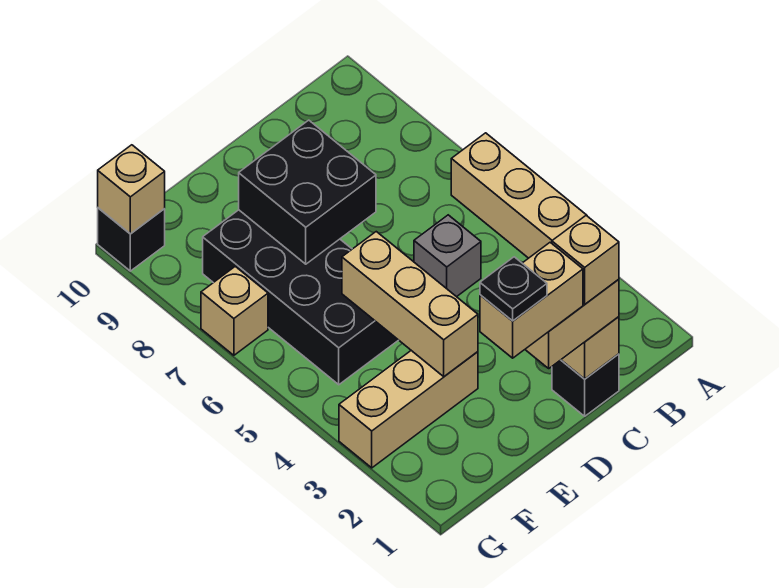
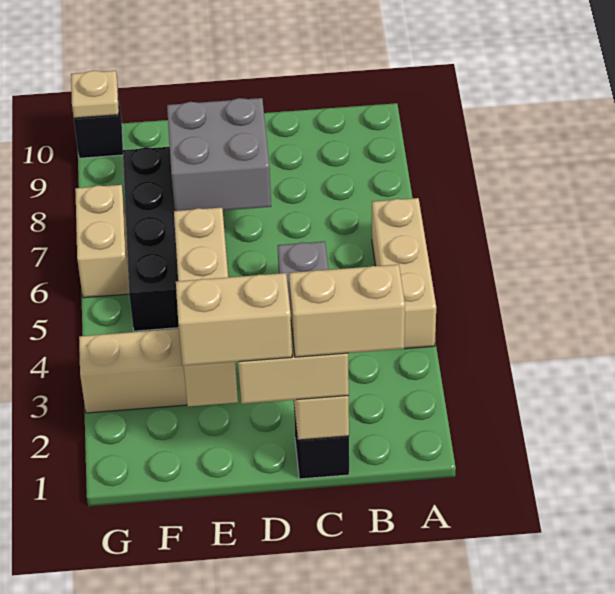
tan 1x1 brick [552,216,619,304] -> tan 1x2 brick [289,265,405,357]
black 2x2 brick [239,120,376,264] -> grey 2x2 brick [167,98,271,211]
black 1x1 plate [480,257,547,321] -> none
tan 1x3 brick [342,232,478,377] -> tan 1x4 brick [174,208,238,406]
tan 1x1 brick [201,266,268,355] -> tan 1x2 brick [75,185,129,298]
tan 1x1 brick [98,145,165,234] -> tan 1x1 plate [71,71,119,118]

